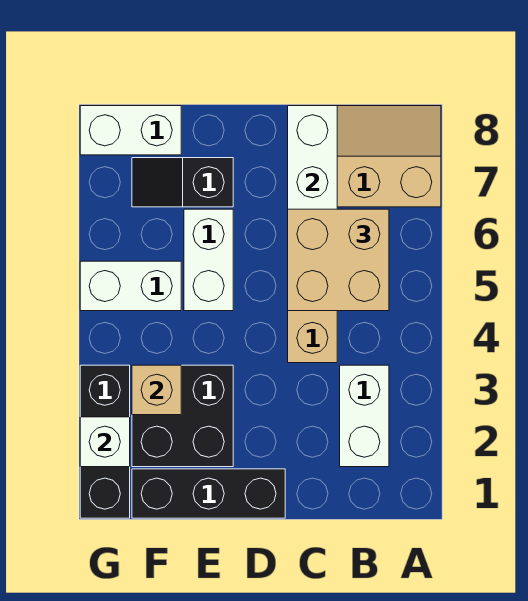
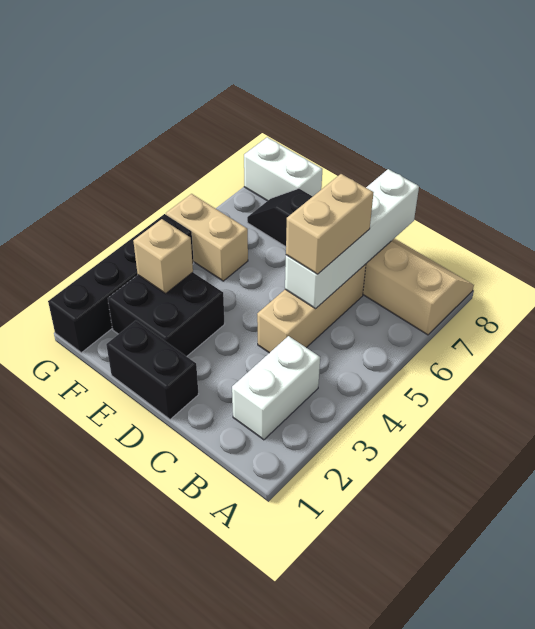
tan 2x2 brick [288,209,389,311] -> tan 1x2 brick [286,174,374,274]
black 1x3 brick [132,469,285,518] -> black 1x2 brick [106,321,199,419]
white 1x2 brick [184,209,233,311] -> none
white 1x2 brick [80,261,181,311] -> tan 1x2 brick [166,194,248,281]
black 1x3 brick [80,365,130,518] -> black 1x4 brick [48,214,194,353]
white 1x1 brick [80,417,130,467] -> none

